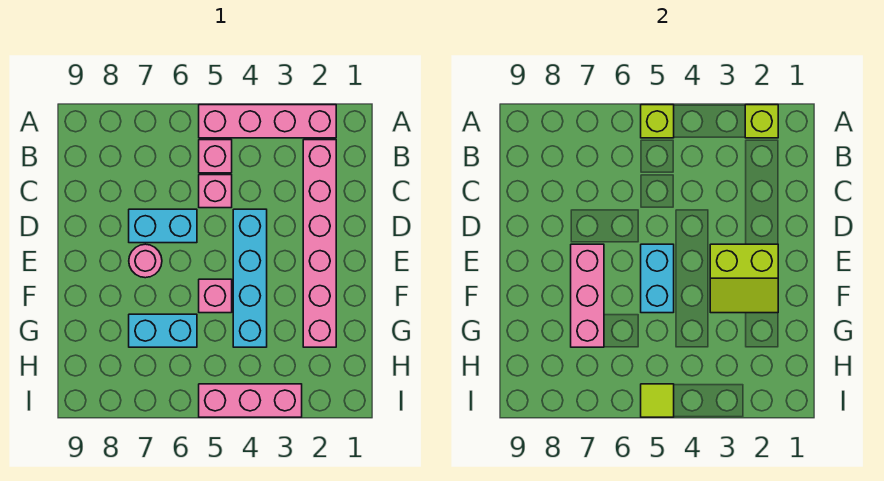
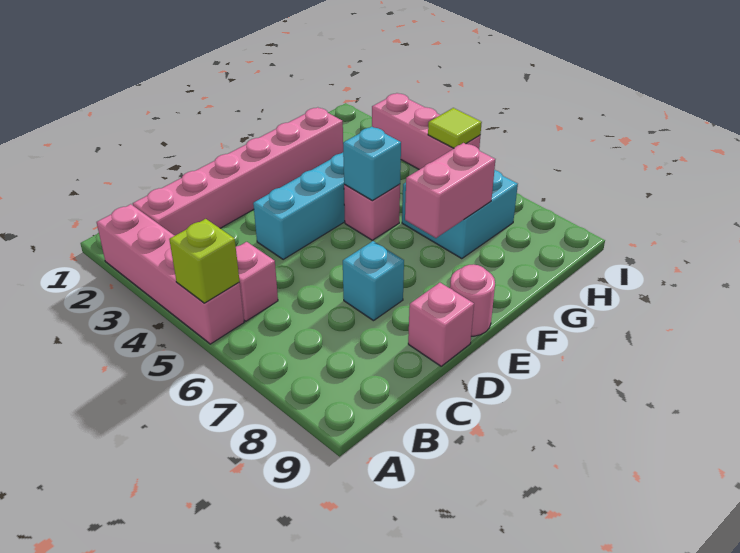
lime 1x1 brick [745,105,778,138] -> none
pink 1x1 brick [199,175,232,208] -> pink 1x1 brick moved to [408,283,474,366]
cyan 1x2 brick [129,209,197,243] -> cyan 1x1 brick [343,241,404,321]
lime 2x2 slope [710,244,778,313] -> none
cyan 1x2 brick [641,244,674,313] -> cyan 1x1 brick [343,127,401,201]
pink 1x1 round brick [129,244,162,278] -> pink 1x1 round brick moved to [450,264,495,336]
pink 1x3 brick [571,244,604,347] -> pink 1x2 brick [405,143,495,238]
cyan 1x2 brick [129,314,197,347] -> cyan 2x2 brick [402,170,518,259]

